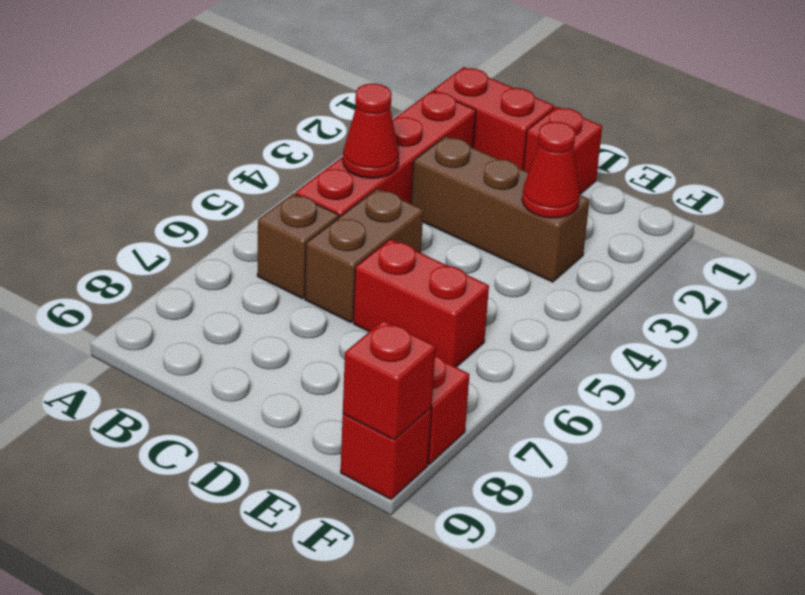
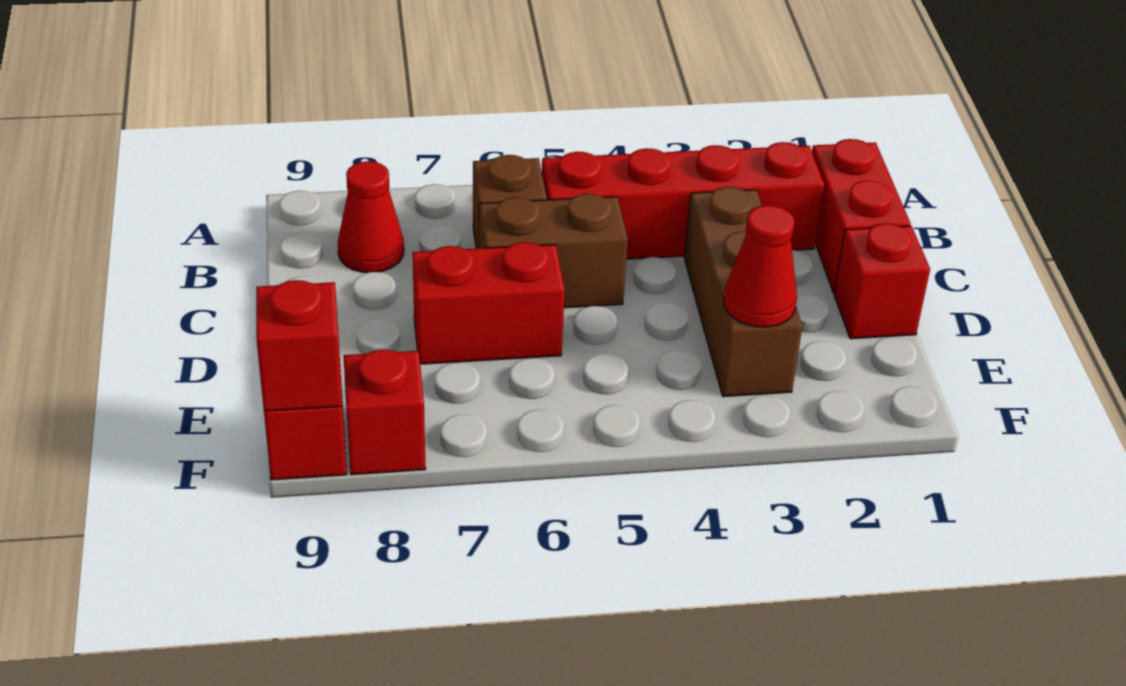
red 1x1 cone [343,84,399,178] -> red 1x1 cone moved to [338,161,404,273]
red 1x2 brick [353,239,489,367] -> red 1x2 brick turned to [412,242,565,364]

